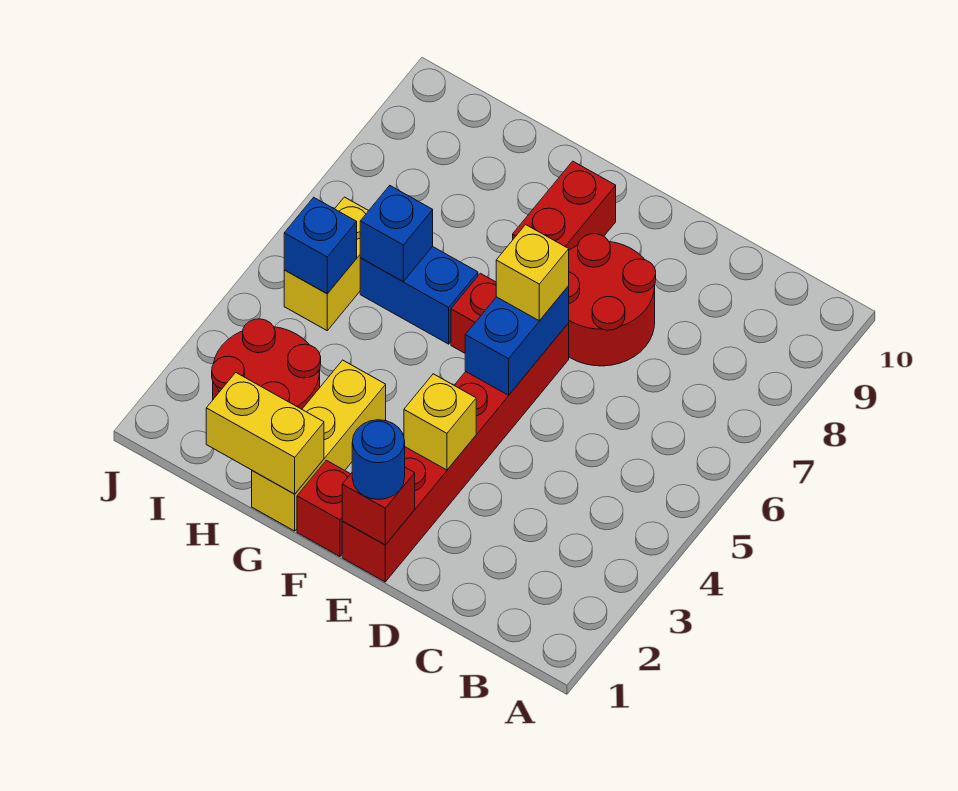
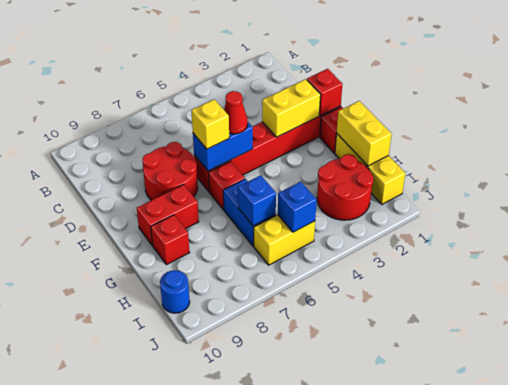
blue 1x1 round brick [352,420,405,500] -> blue 1x1 round brick moved to [160,270,190,313]
yellow 1x1 brick [404,374,476,470] -> yellow 1x2 brick [262,79,321,137]
none -> red 1x1 cone [224,91,248,134]
yellow 1x3 brick [252,360,386,531] -> yellow 1x3 brick turned to [335,134,405,204]
none -> red 1x1 brick [151,215,190,265]

